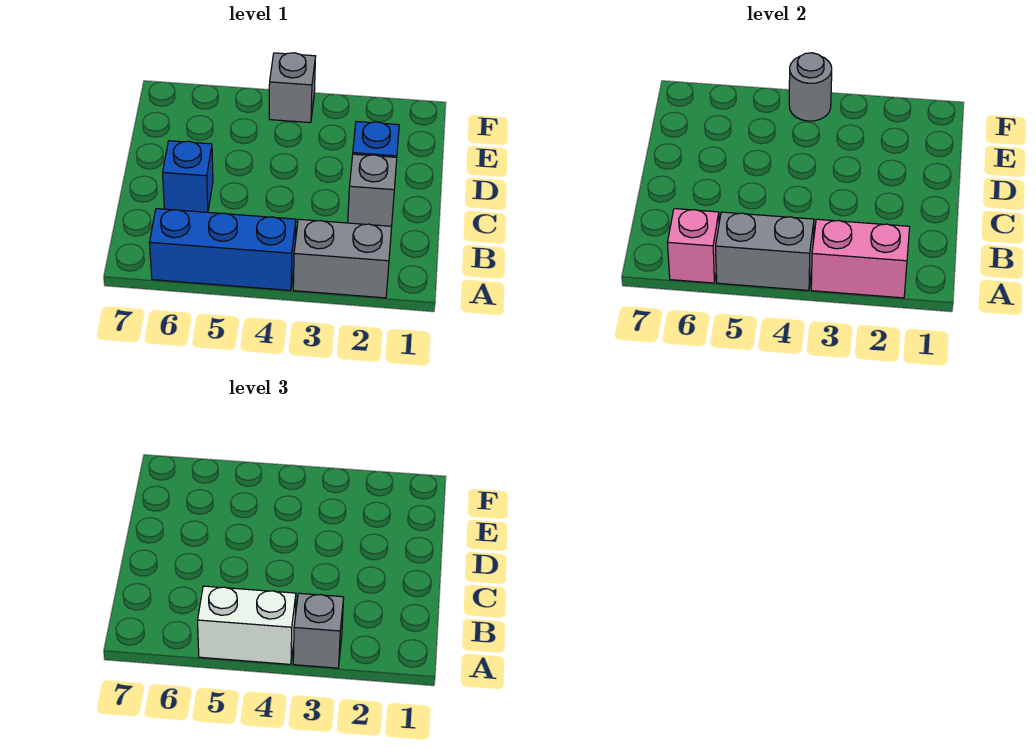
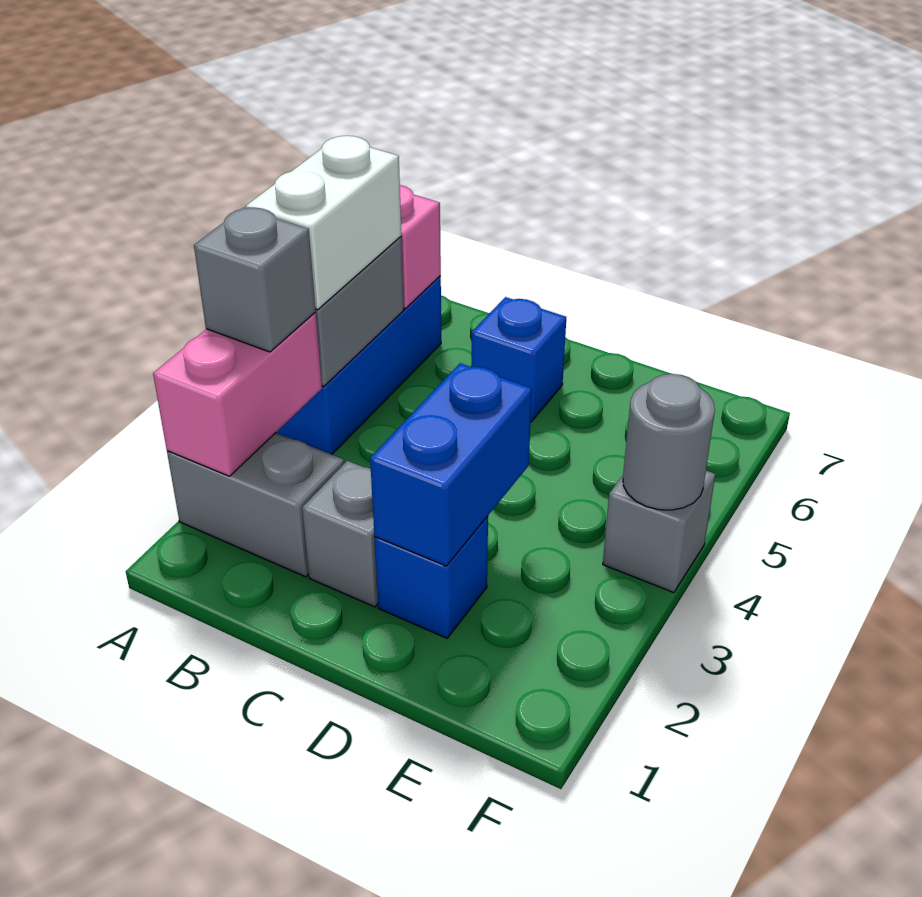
grey 1x2 brick [293,219,392,298] -> grey 1x2 brick turned to [167,433,344,577]
none -> blue 1x2 brick [370,363,532,566]

